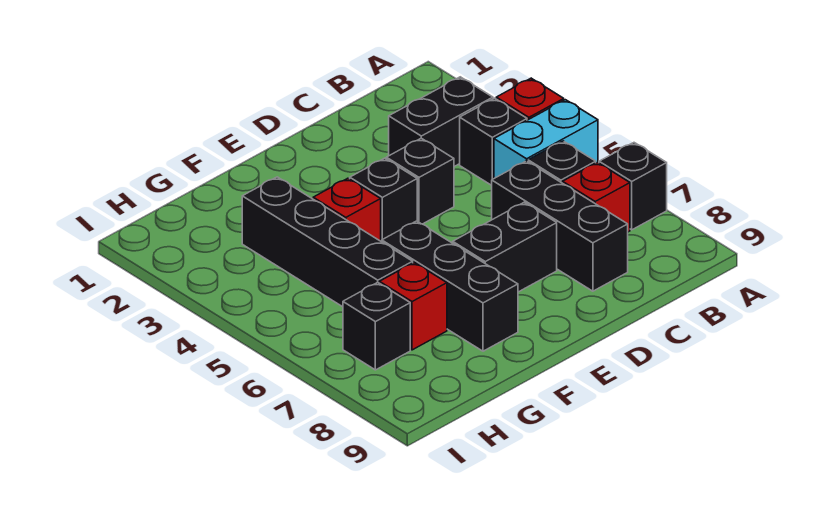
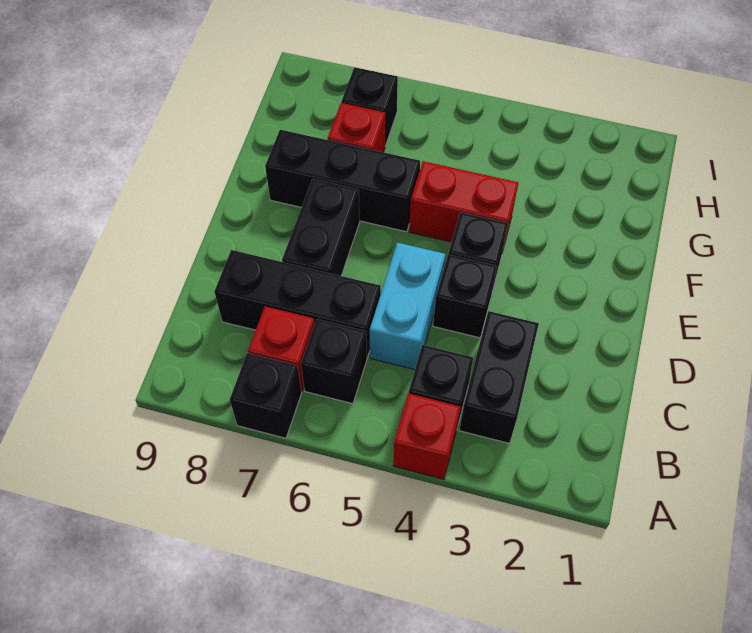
cyan 1x2 brick [494,100,598,178] -> cyan 1x2 brick moved to [370,243,445,370]
red 1x1 brick [313,178,381,241] -> red 1x2 brick [409,161,518,248]
black 1x4 brick [242,177,413,307] -> none

